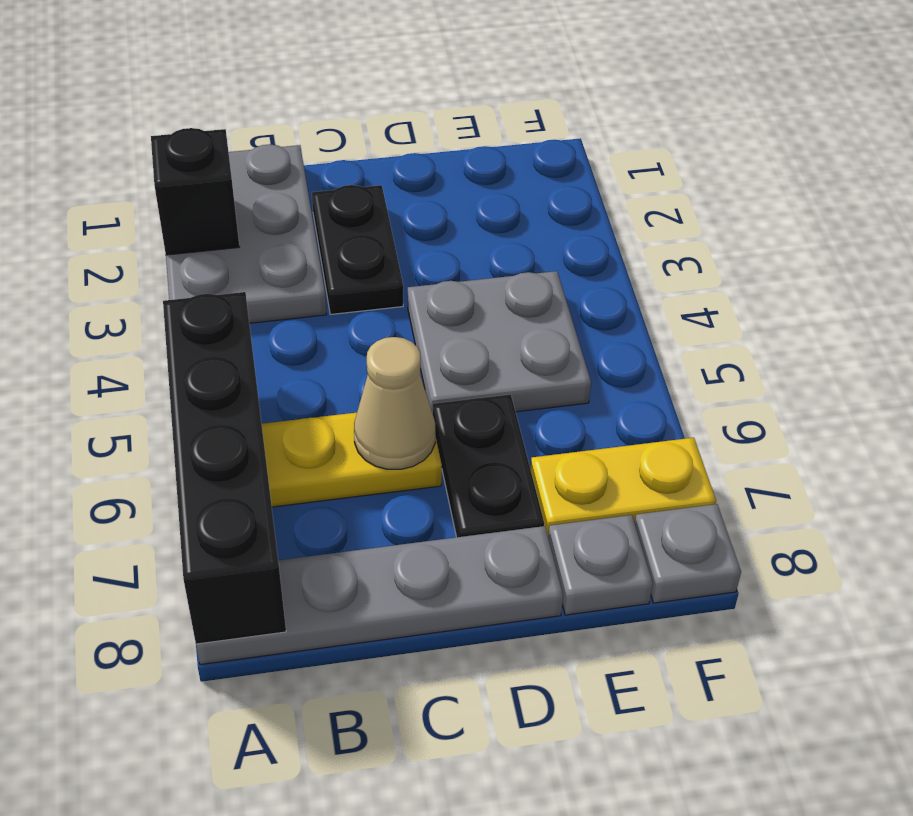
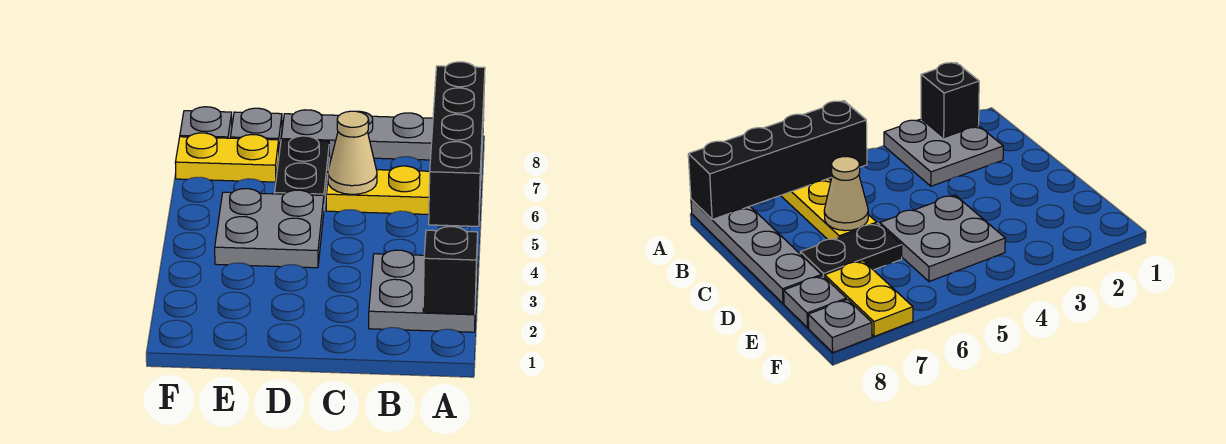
grey 2x3 plate [166,144,326,323] -> grey 2x2 plate [369,250,477,332]
black 1x2 plate [312,185,403,314] -> none

